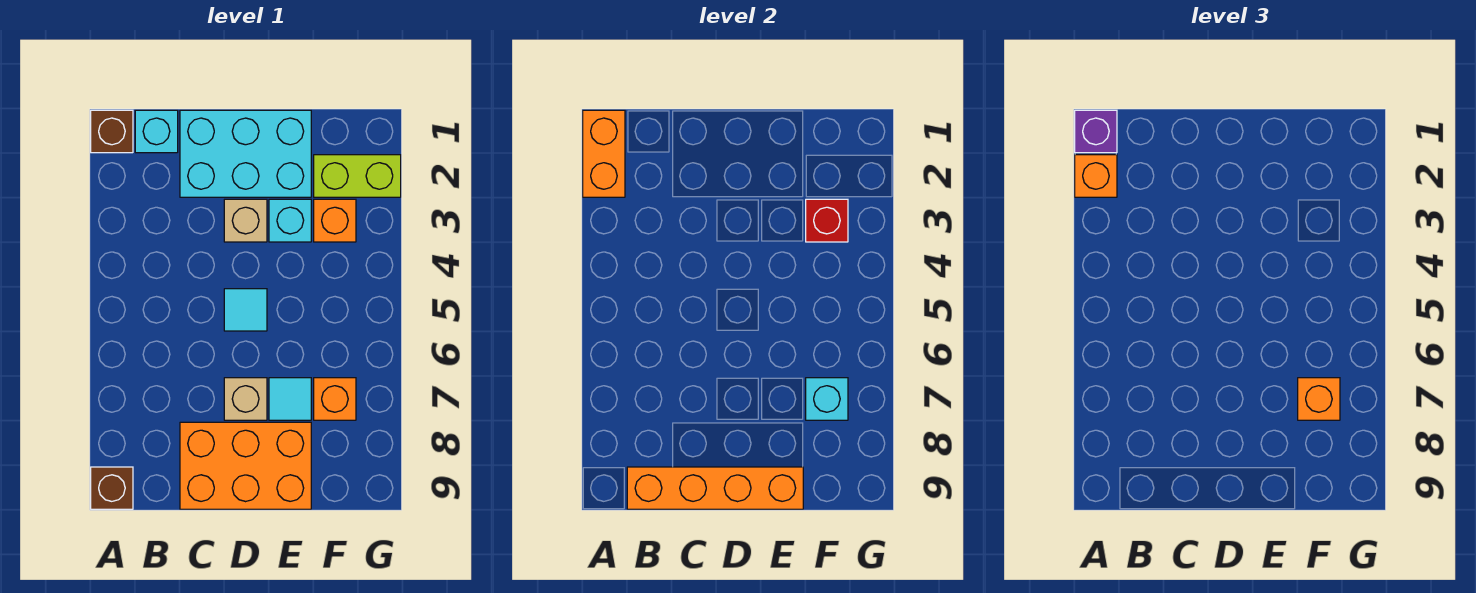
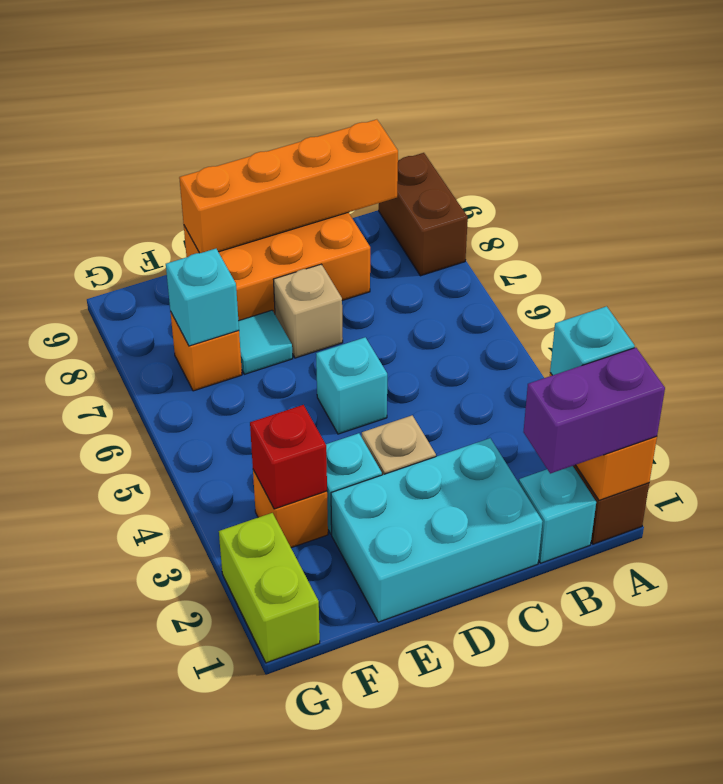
purple 1x1 brick [1075,110,1117,153] -> purple 1x2 brick [524,348,665,473]
orange 1x1 brick [1075,155,1117,197] -> cyan 1x1 brick [550,306,635,375]
brown 1x1 brick [91,467,133,509] -> brown 1x2 brick [379,153,468,276]
cyan 1x1 tile [224,289,267,331] -> cyan 1x1 brick [316,337,387,434]
lime 1x2 brick [314,155,401,197] -> lime 1x2 brick turned to [219,513,320,663]
orange 1x1 brick [1298,378,1340,420] -> none

